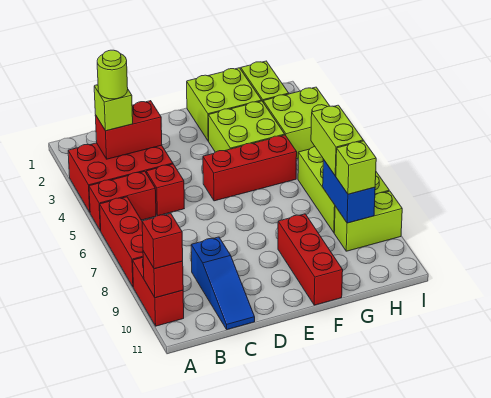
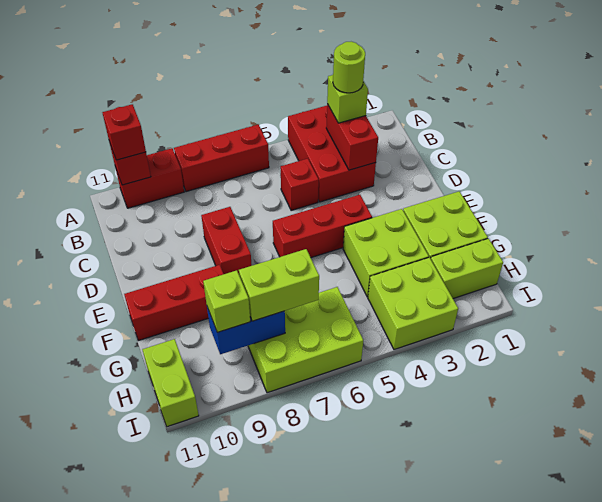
red 1x2 brick [89,171,156,231] -> red 1x2 brick moved to [201,207,252,274]
blue 1x3 slope [191,237,255,330] -> none
red 1x3 brick [203,135,297,201] -> red 1x3 brick turned to [272,195,372,258]
lime 1x2 brick [334,191,402,251] -> lime 1x2 brick moved to [142,339,199,427]

